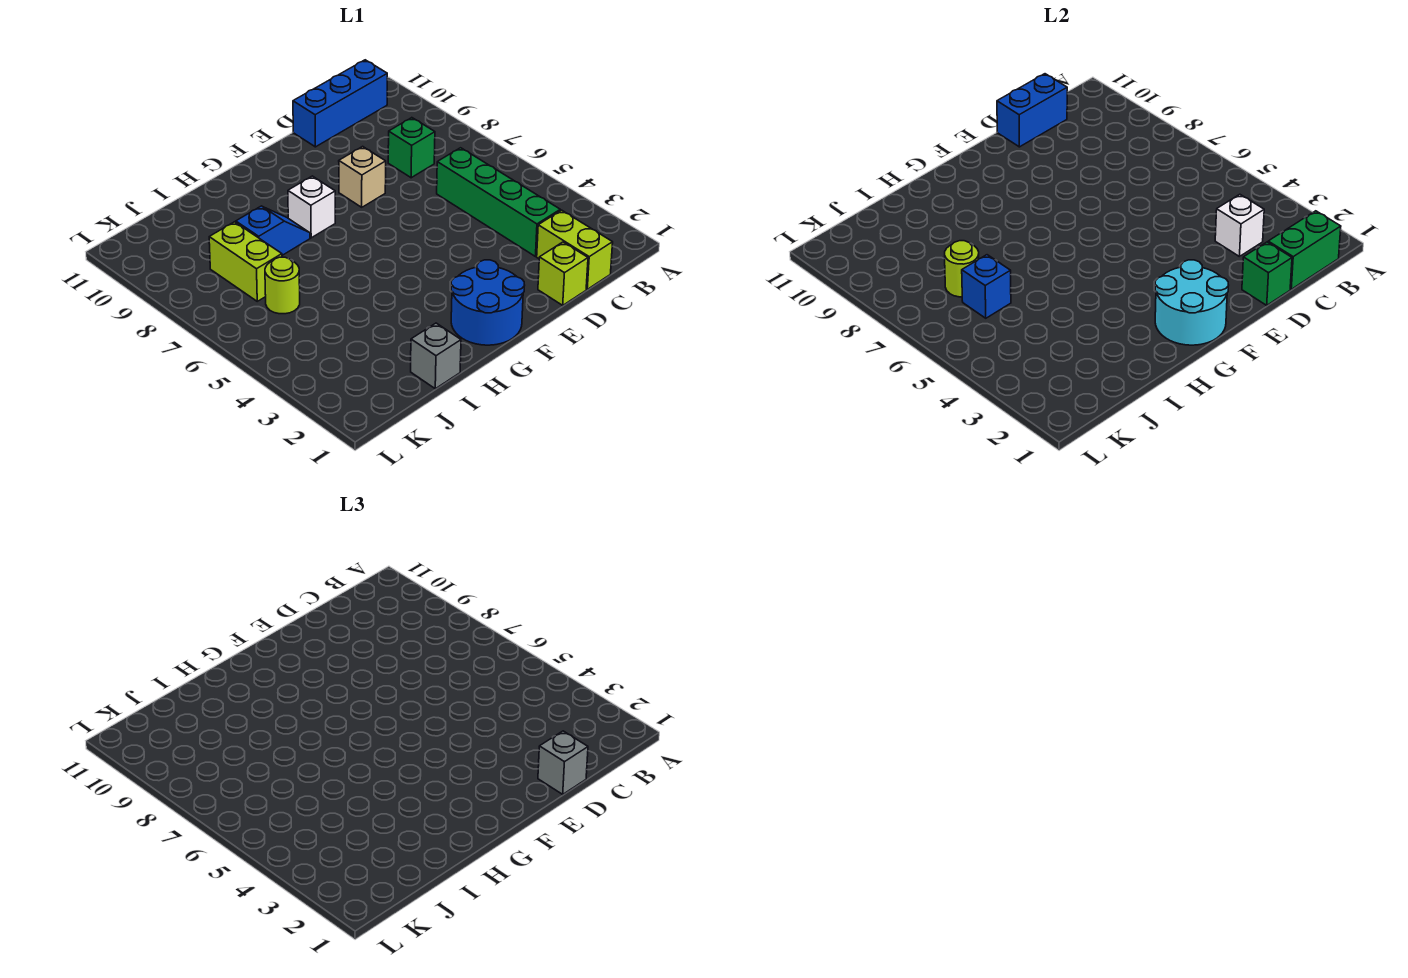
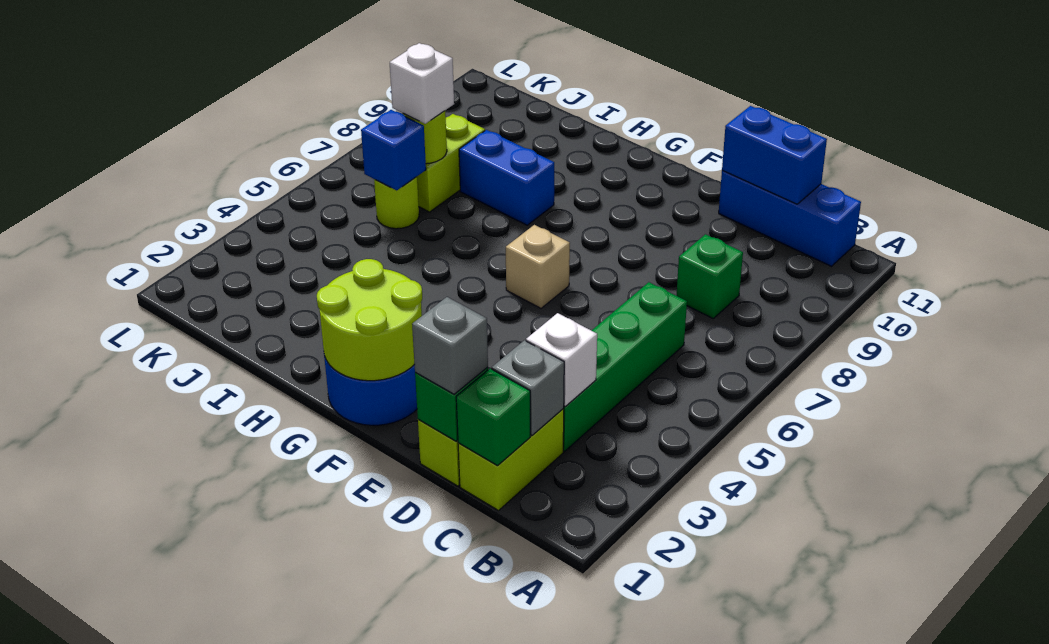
green 1x2 brick [1268,211,1341,289] -> green 1x1 brick [456,369,530,466]
tan 1x1 brick [339,146,386,207] -> tan 1x1 brick moved to [506,225,570,308]
cyan 2x2 round brick [1155,260,1229,345] -> lime 2x2 round brick [317,259,422,381]
white 1x1 brick [288,176,335,238] -> white 1x1 brick moved to [390,43,454,124]
blue 1x2 slope [236,206,310,255] -> blue 1x2 brick [459,130,554,225]
grey 1x1 brick [411,323,461,389] -> grey 1x1 brick moved to [492,340,564,436]

